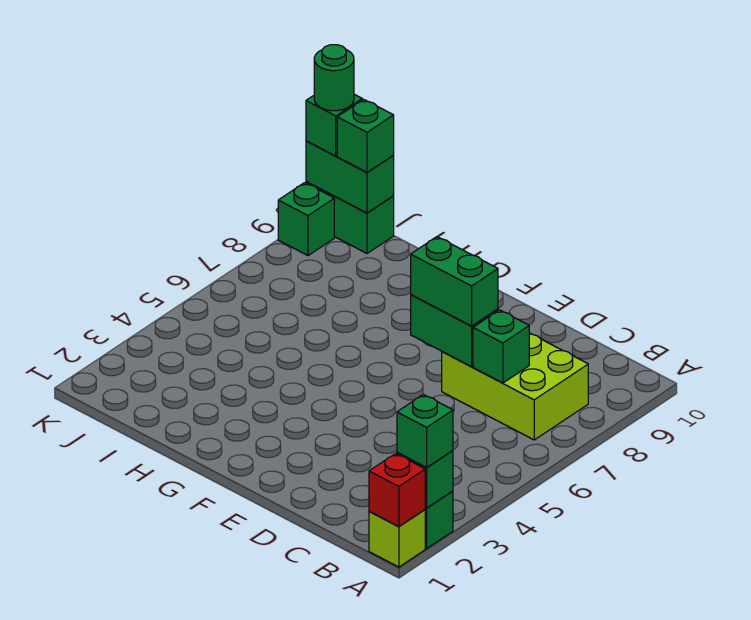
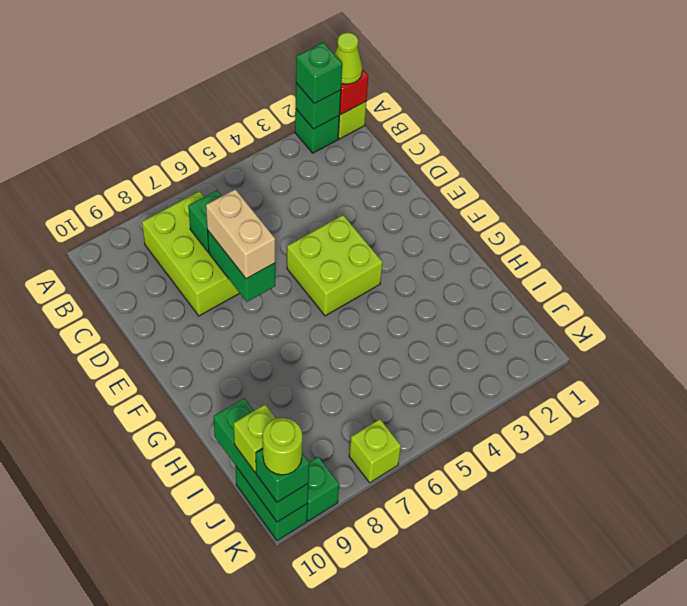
none -> lime 1x1 cone [334,33,362,84]
green 1x2 brick [411,237,498,326] -> tan 1x2 brick [206,189,275,279]
none -> lime 2x2 brick [287,215,383,316]
green 1x2 brick [306,141,394,213] -> green 1x3 brick [213,398,308,522]
green 1x1 brick [337,99,394,172] -> lime 1x1 brick [234,404,276,472]
none -> lime 1x1 brick [349,419,401,483]
green 1x1 round brick [314,45,354,111] -> lime 1x1 round brick [263,418,302,475]

